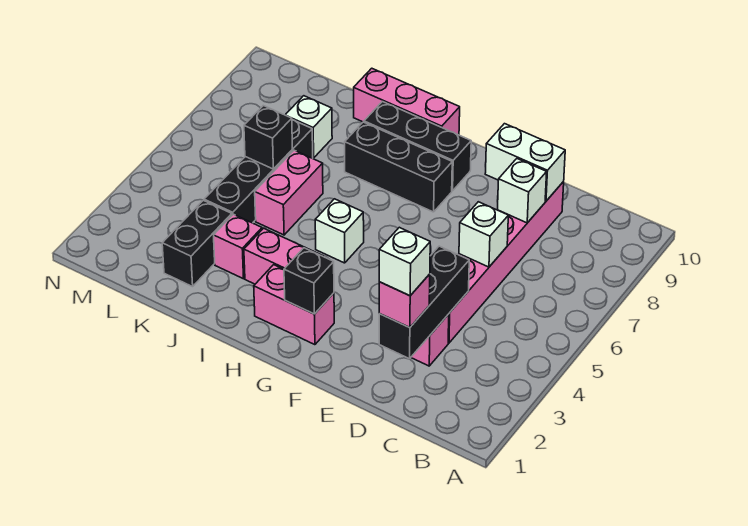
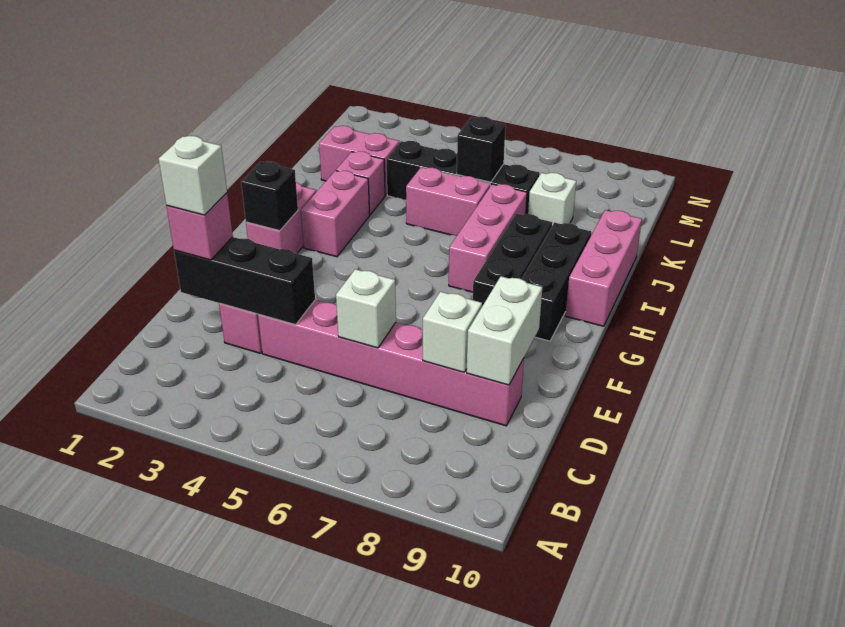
white 1x1 brick [315,199,364,263] -> none
none -> pink 1x3 brick [449,184,527,292]
black 1x2 brick [162,200,232,287] -> pink 1x2 brick [319,126,399,195]

